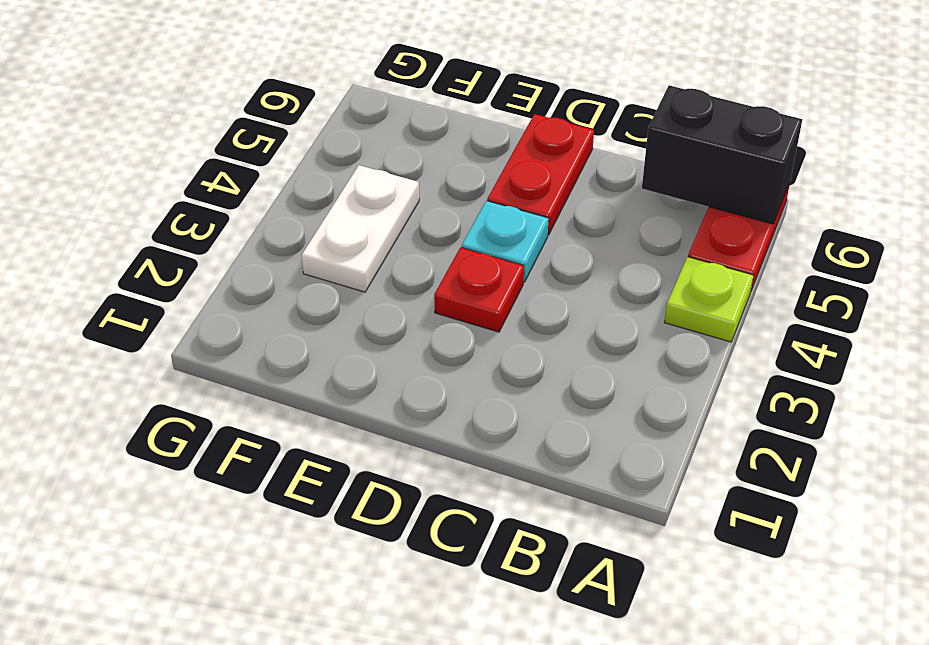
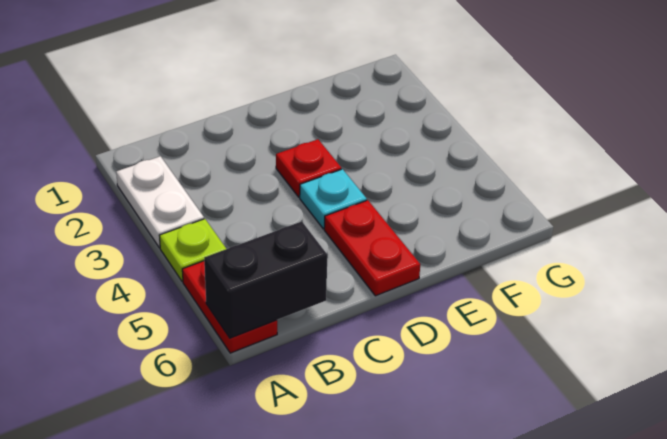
white 1x2 plate [302,165,419,292] -> white 1x2 plate moved to [116,156,204,248]

